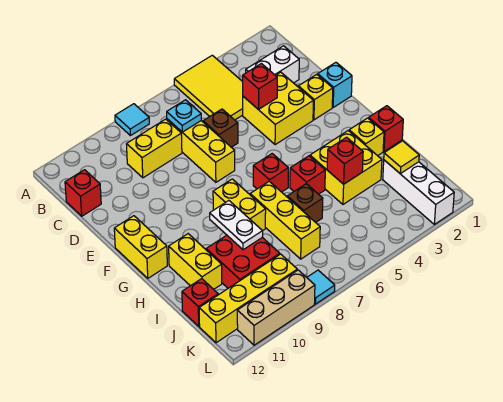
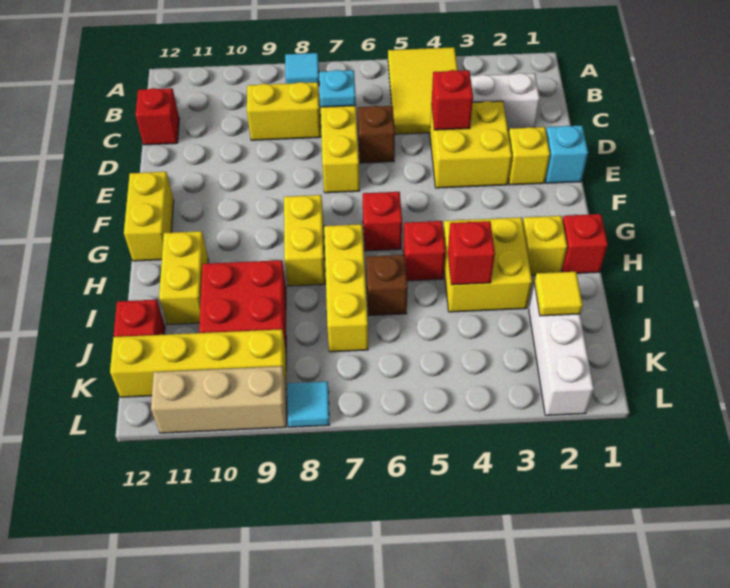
white 1x2 plate [210,201,263,250] -> none

